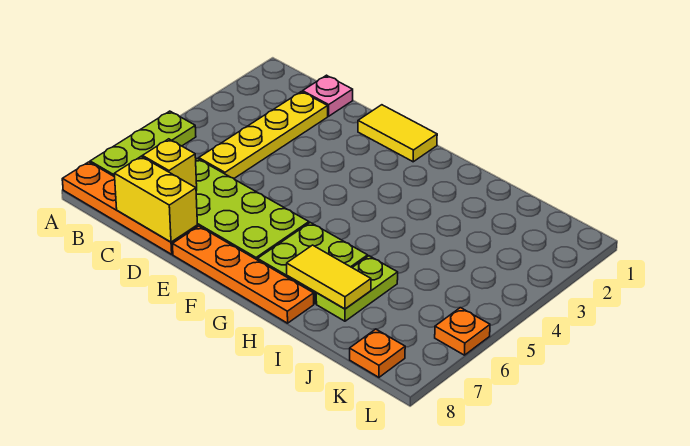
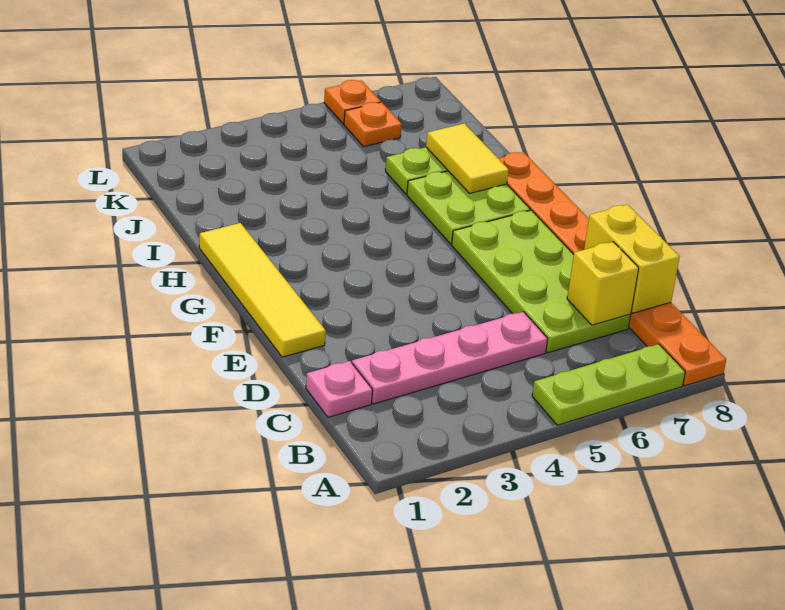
yellow 1x4 plate [199,92,328,178] -> pink 1x4 plate [352,312,548,404]
yellow 1x2 tile [358,105,437,162] -> yellow 1x4 tile [199,223,326,357]
orange 1x1 plate [350,329,405,377] -> orange 1x1 plate moved to [344,102,402,147]

